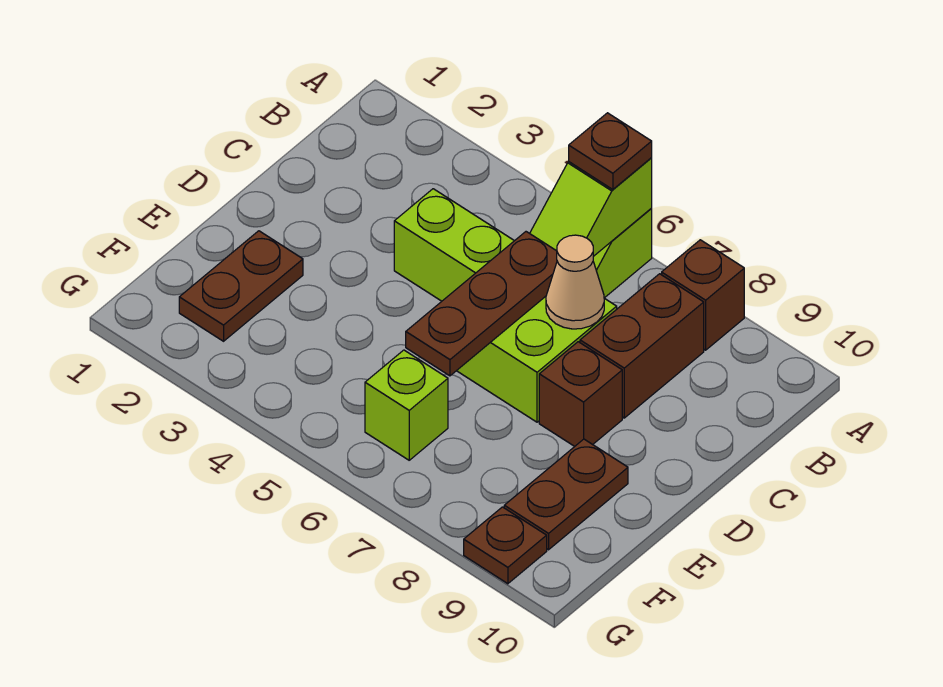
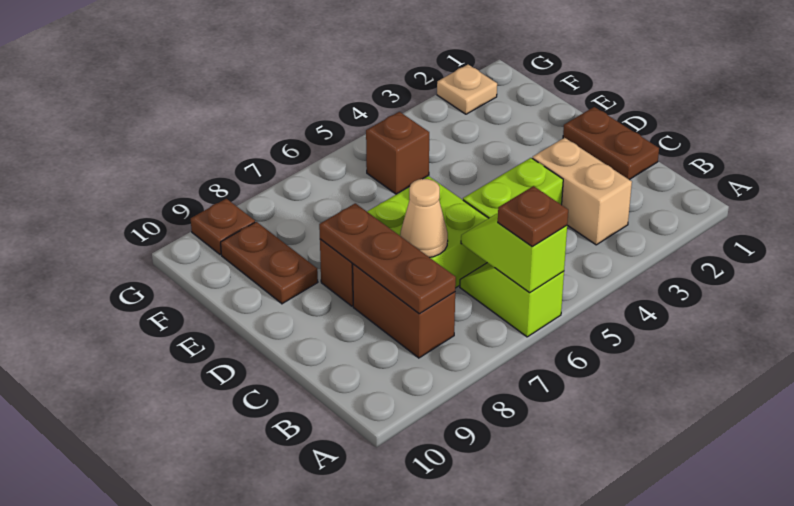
brown 1x1 brick [662,240,744,350] -> brown 1x1 brick moved to [366,112,429,194]
none -> tan 1x2 brick [532,138,632,245]
brown 1x3 plate [406,232,557,376] -> brown 1x3 plate moved to [319,203,456,314]
brown 1x2 plate [179,231,303,341] -> brown 1x2 plate moved to [563,107,659,180]
lime 1x1 brick [365,350,448,460] -> none
none -> tan 1x1 plate [437,65,497,114]

